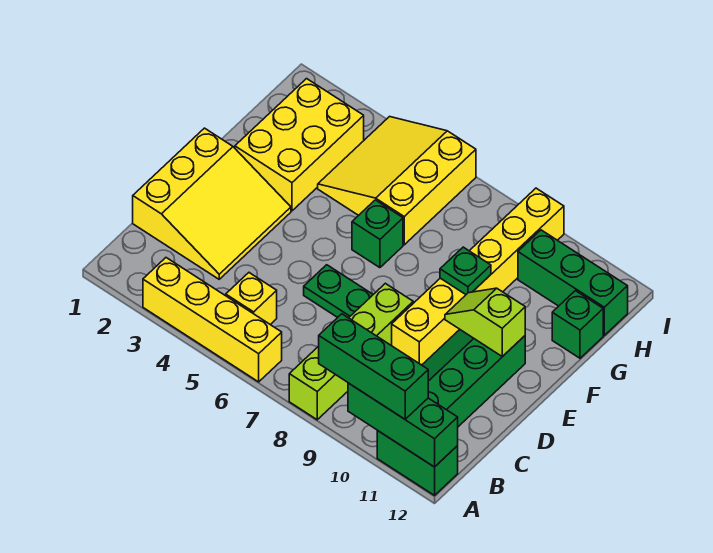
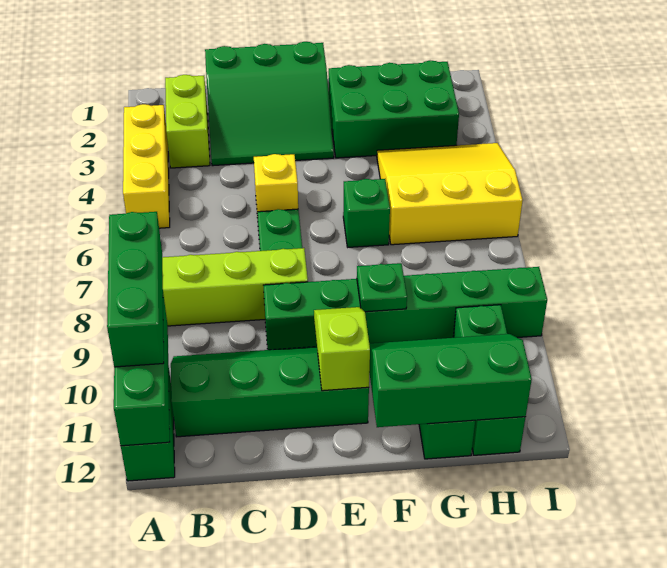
yellow 1x4 brick [143,258,282,382] -> yellow 1x3 brick [123,104,170,228]
none -> lime 1x2 brick [165,75,210,168]
yellow 1x1 brick [226,273,277,325] -> yellow 1x1 brick moved to [254,154,298,218]
yellow 3x3 slope [133,128,291,279] -> green 3x3 slope [205,42,334,166]
yellow 1x6 brick [392,188,564,365] -> green 1x6 brick [263,267,547,350]
yellow 2x3 brick [235,79,364,211] -> green 2x3 brick [329,61,459,158]
none -> green 2x3 slope [369,334,532,427]

